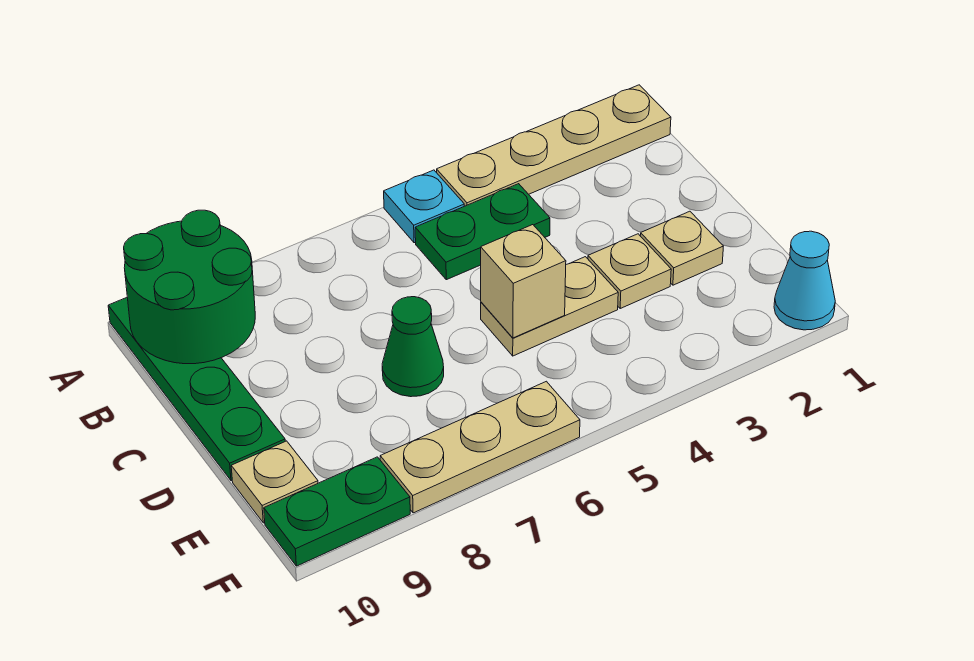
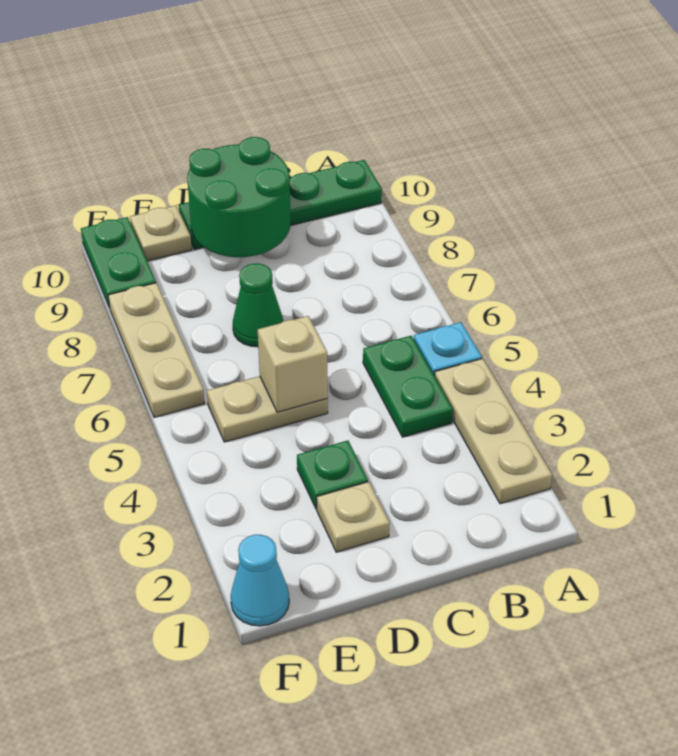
tan 1x4 plate [437,85,671,206] -> tan 1x3 plate [435,359,552,504]
green 2x2 round brick [124,210,255,364] -> green 2x2 round brick moved to [187,137,291,257]
tan 1x1 plate [588,234,671,308] -> green 1x1 plate [297,441,368,509]
tan 1x2 plate [481,257,618,356] -> tan 1x2 plate turned to [207,376,328,442]

